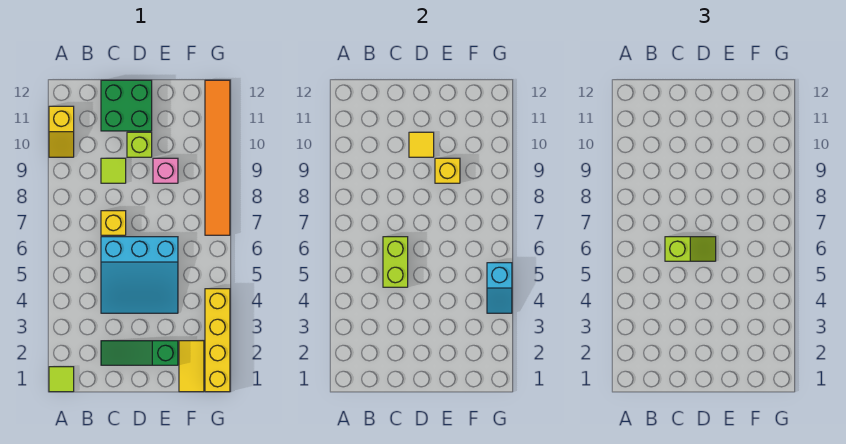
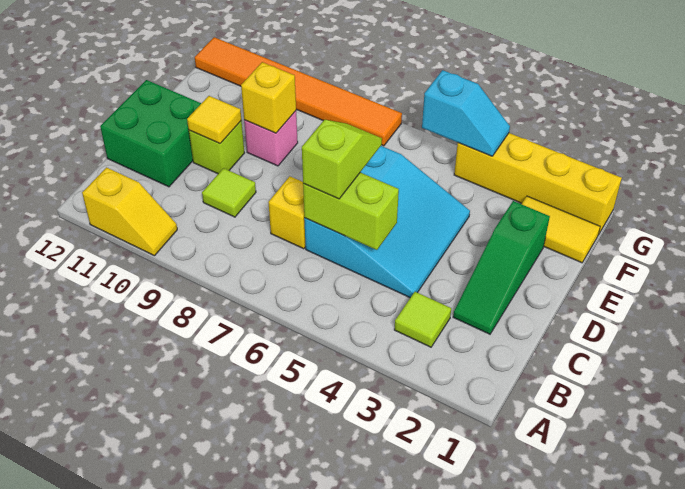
lime 1x1 tile [49,367,74,392] -> lime 1x1 tile moved to [394,292,451,347]

